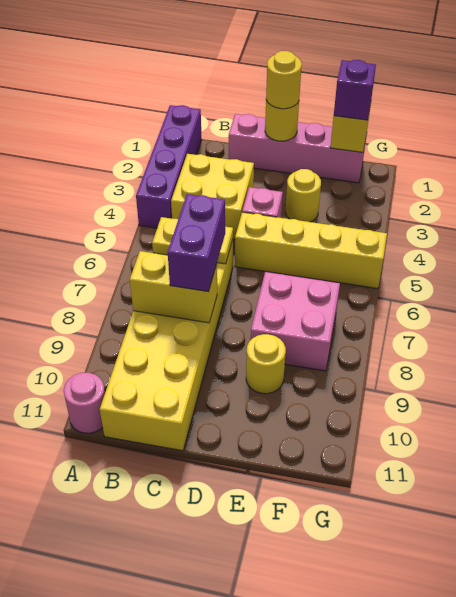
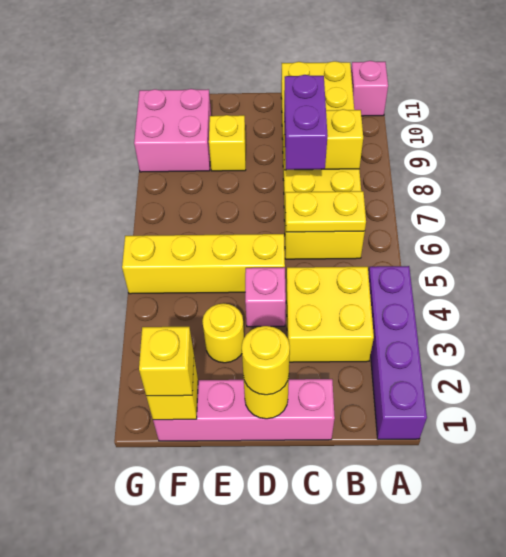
pink 1x1 round brick [64,373,105,433] -> pink 1x1 brick [351,61,388,116]
pink 2x2 brick [251,272,340,371] -> pink 2x2 brick moved to [134,89,211,172]
yellow 1x1 round brick [246,334,286,394] -> yellow 1x1 brick [209,115,246,171]
purple 1x1 brick [334,60,376,120] -> yellow 1x1 brick [139,327,194,396]

